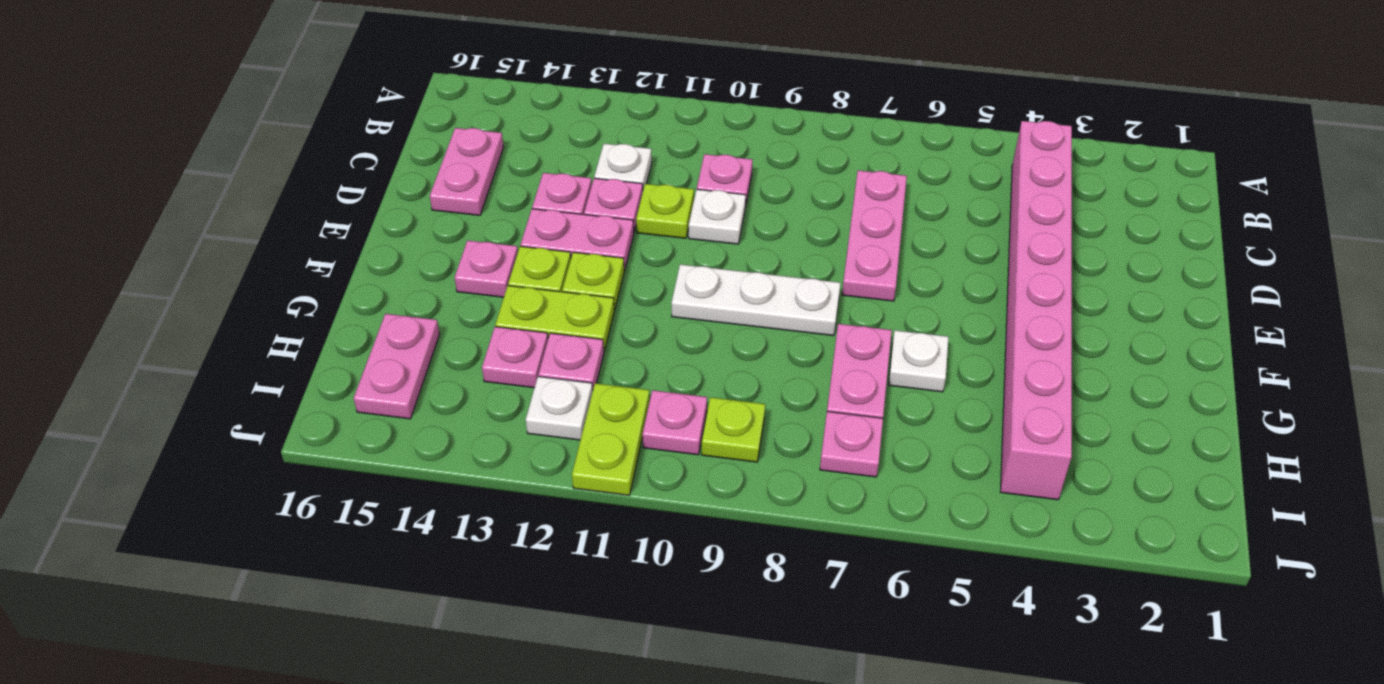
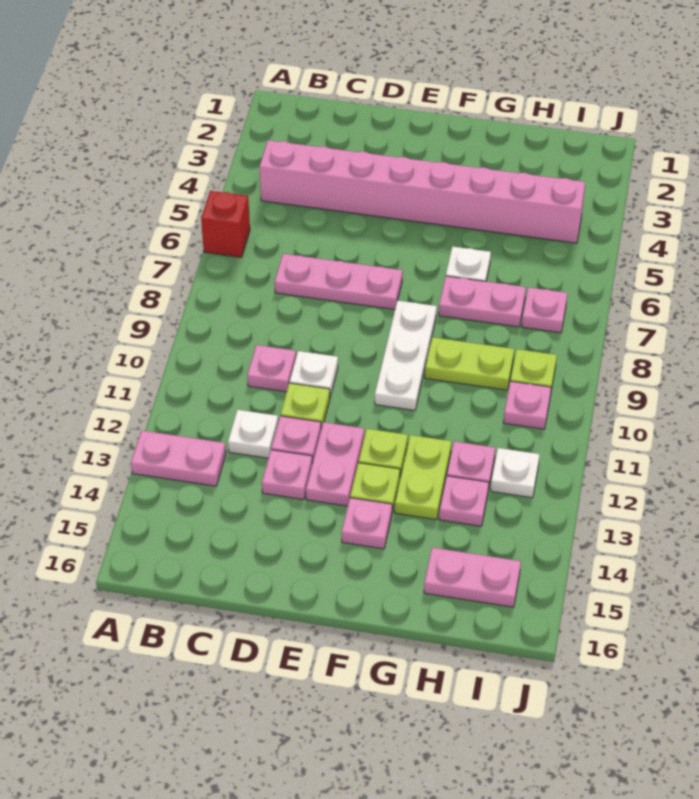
none -> red 1x1 brick [201,191,250,257]
pink 1x2 plate [430,128,504,215] -> pink 1x2 plate moved to [131,431,226,486]
lime 1x2 plate [572,383,650,495] -> lime 1x2 plate moved to [425,337,514,390]

